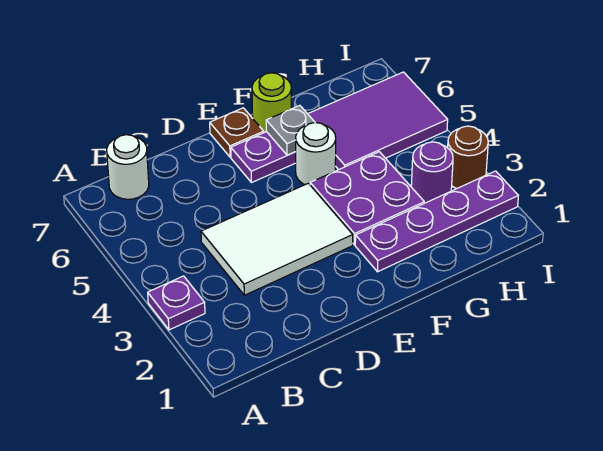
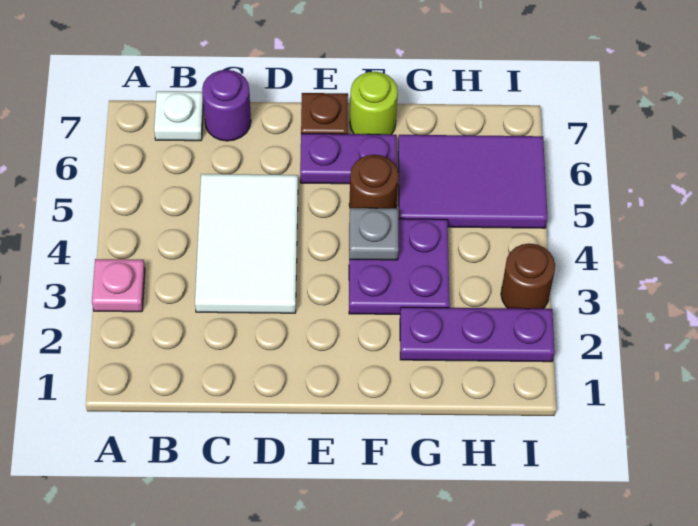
purple 1x1 plate [148,276,205,330] -> pink 1x1 plate [92,259,145,312]
white 1x1 round brick [107,135,149,199] -> white 1x1 plate [154,91,203,141]
white 2x3 tile [201,183,353,295] -> white 2x3 tile turned to [195,174,298,313]
purple 1x4 plate [355,171,518,272] -> purple 1x3 plate [400,307,555,362]
white 1x1 round brick [296,123,336,185] -> brown 1x1 round brick [349,155,399,208]
grey 1x1 plate [266,105,315,155] -> grey 1x1 plate moved to [349,208,399,260]
purple 1x1 round brick [411,142,453,203] -> purple 1x1 round brick moved to [202,70,251,141]

